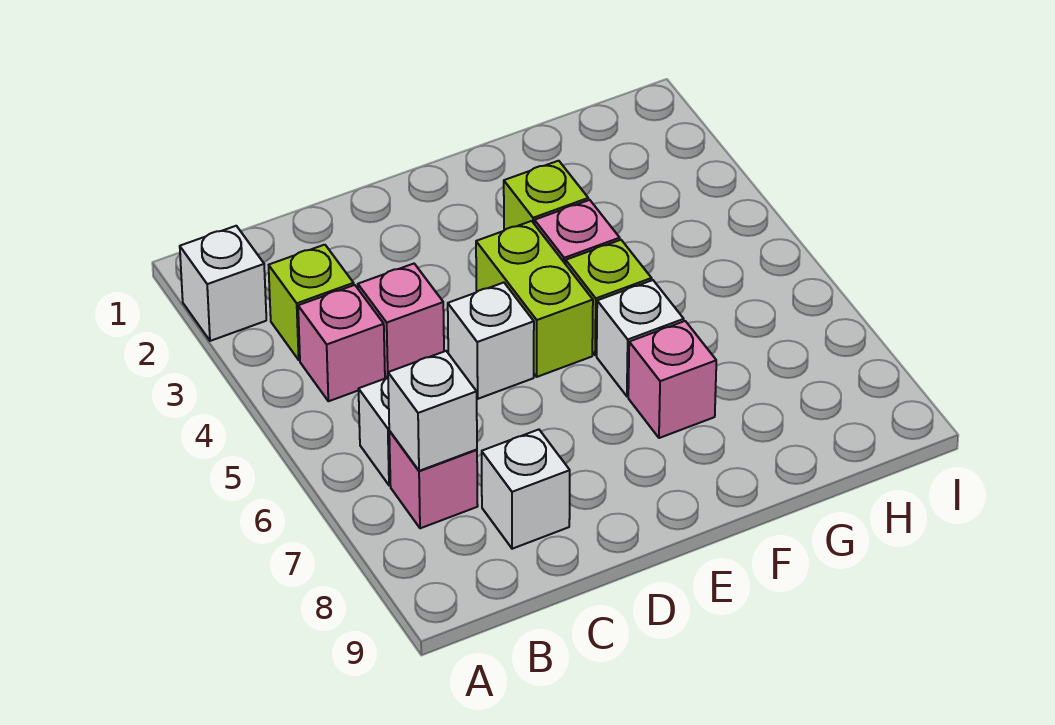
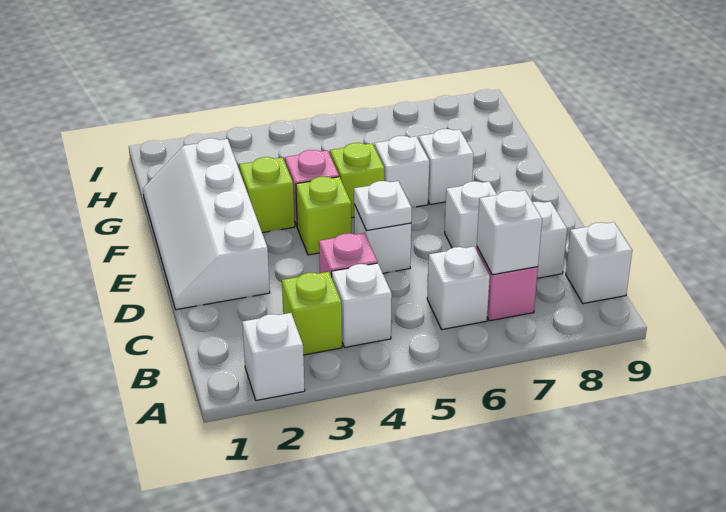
pink 1x1 brick [298,285,385,401] -> white 1x1 brick [332,263,392,347]
none -> white 1x1 brick [566,222,632,304]
none -> white 2x4 slope [143,138,270,310]
none -> white 1x1 plate [354,181,412,231]
none -> white 1x1 brick [445,181,497,249]
lime 1x2 brick [476,221,593,377] -> lime 1x1 brick [296,177,351,255]
pink 1x1 brick [628,321,716,438] -> white 1x1 brick [418,129,474,205]

